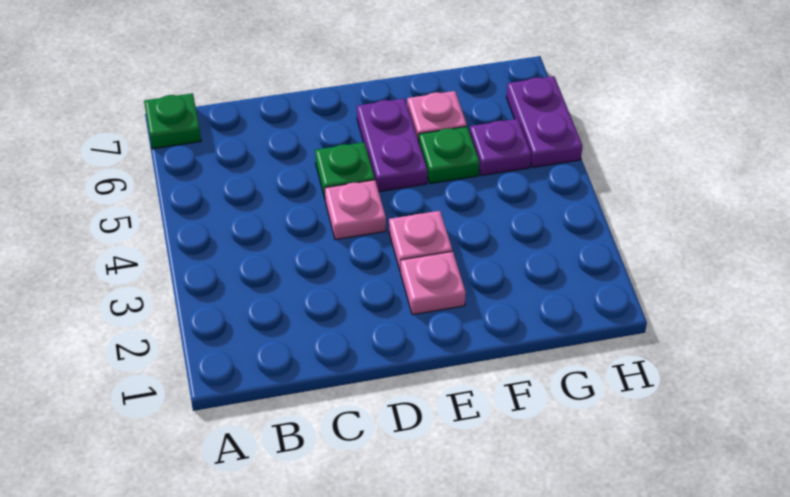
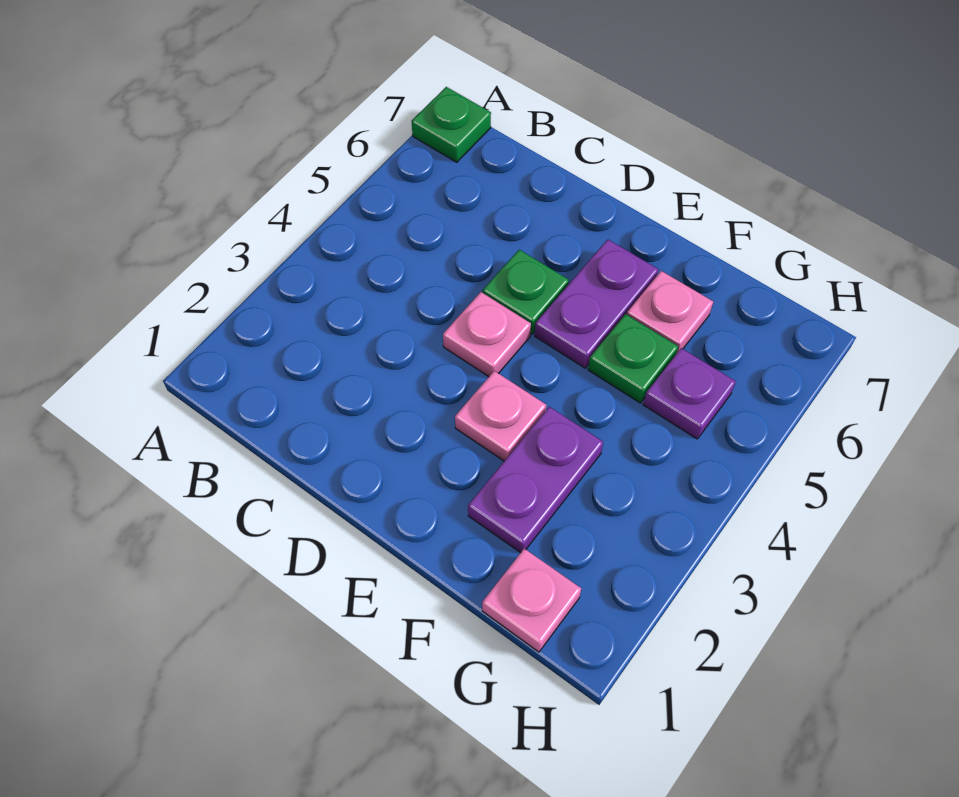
pink 1x1 plate [401,251,466,315] -> pink 1x1 plate moved to [482,549,581,652]
purple 1x2 plate [506,76,582,167] -> purple 1x2 plate moved to [468,407,603,553]

